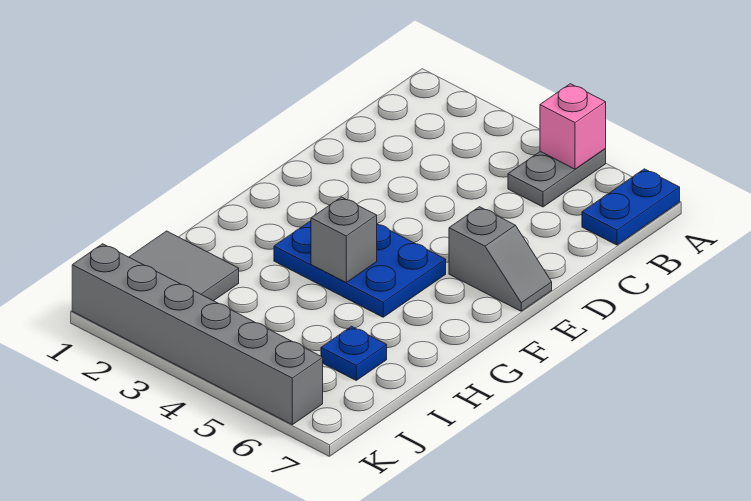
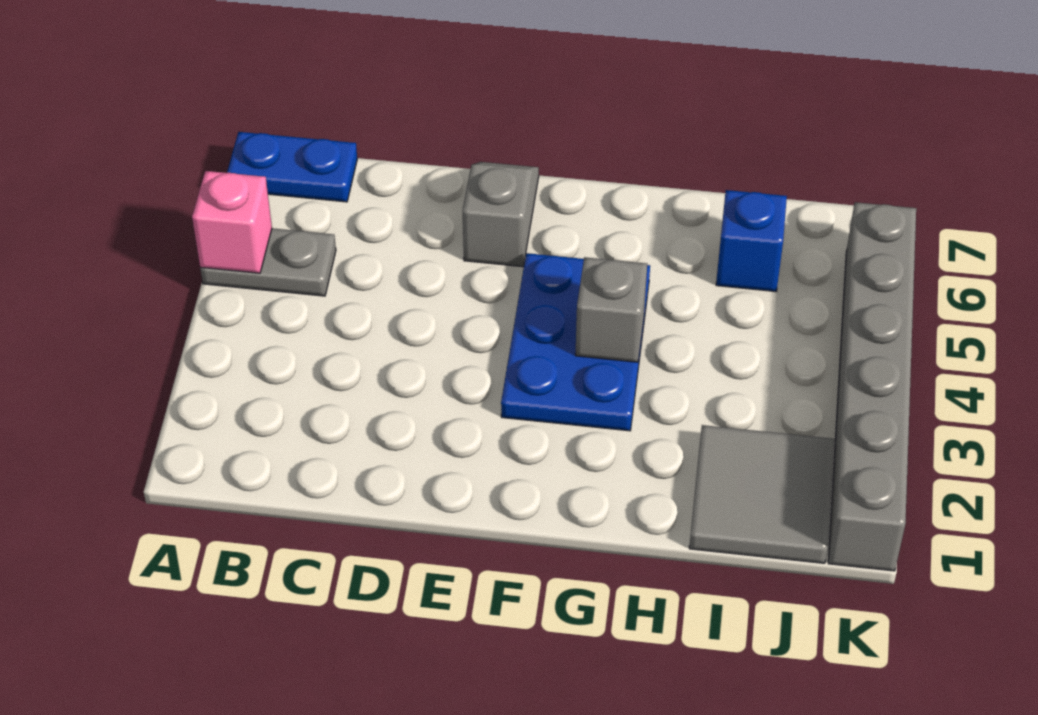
blue 1x1 plate [321,326,387,380] -> blue 1x1 brick [716,190,787,291]

